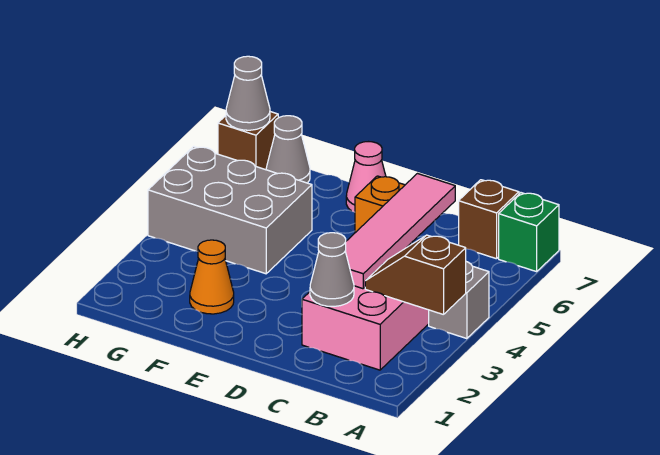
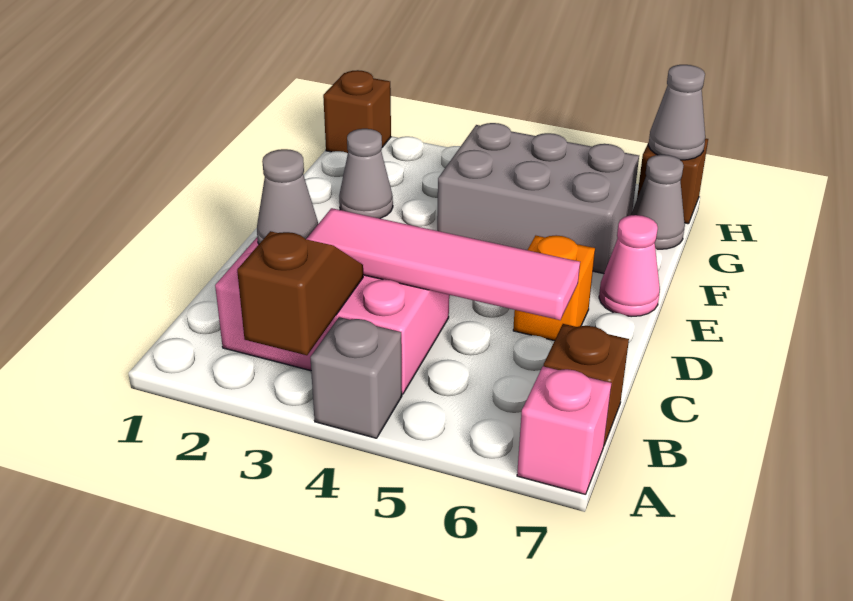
green 1x1 brick [499,193,559,272] -> pink 1x1 brick [517,366,611,494]
orange 1x1 cone [190,240,234,314] -> grey 1x1 cone [339,129,393,219]
grey 2x3 brick [148,146,312,274] -> grey 2x3 brick turned to [437,123,639,274]
none -> brown 1x1 brick [323,70,391,153]

